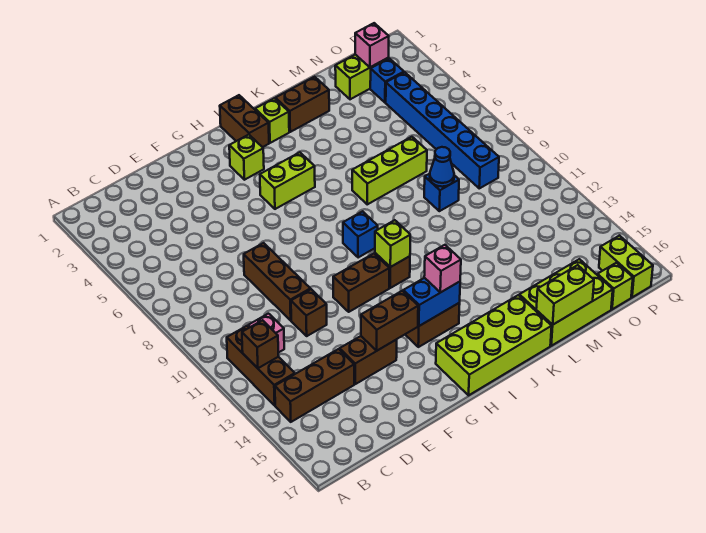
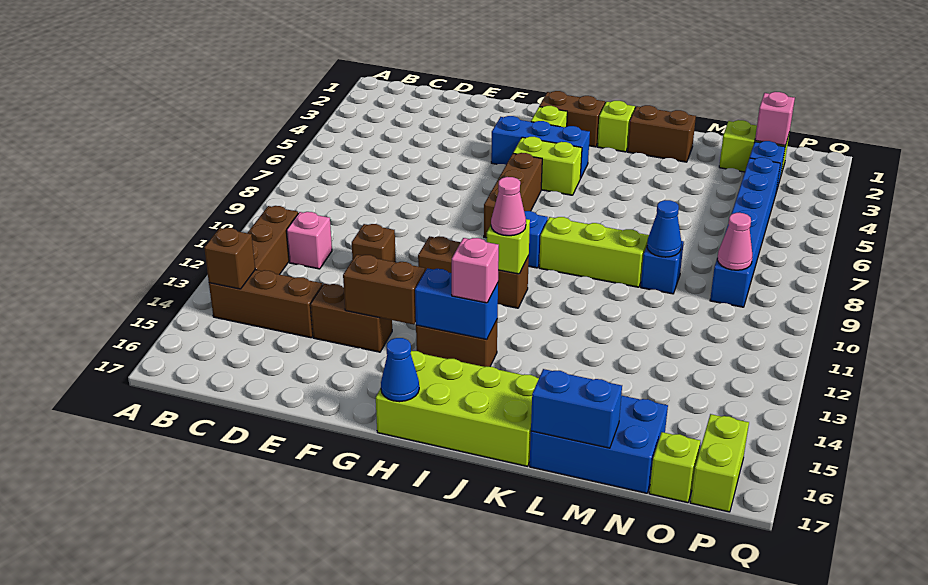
brown 1x1 brick [242,320,279,368] -> brown 1x1 brick moved to [204,228,255,289]
brown 1x3 brick [244,243,310,320] -> brown 1x3 brick moved to [484,153,542,238]
none -> blue 1x3 brick [491,116,590,178]
none -> blue 1x1 cone [381,338,419,402]
brown 1x2 brick [220,95,269,147] -> brown 1x2 brick turned to [539,91,605,147]
none -> pink 1x1 cone [491,177,526,236]
lime 1x3 brick [352,137,427,204] -> lime 1x3 brick moved to [539,217,649,287]
lime 2x3 brick [519,259,613,346] -> blue 2x3 brick [530,395,668,493]
lime 1x2 brick [536,265,594,325] -> blue 1x2 brick [531,369,622,448]
none -> pink 1x1 cone [717,213,752,270]

